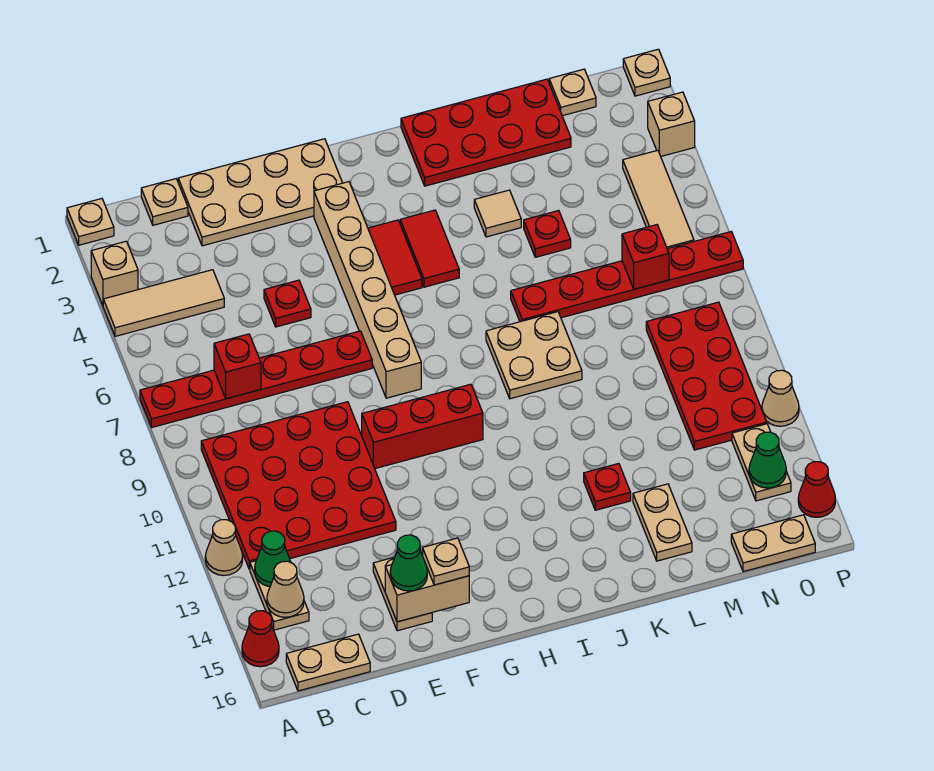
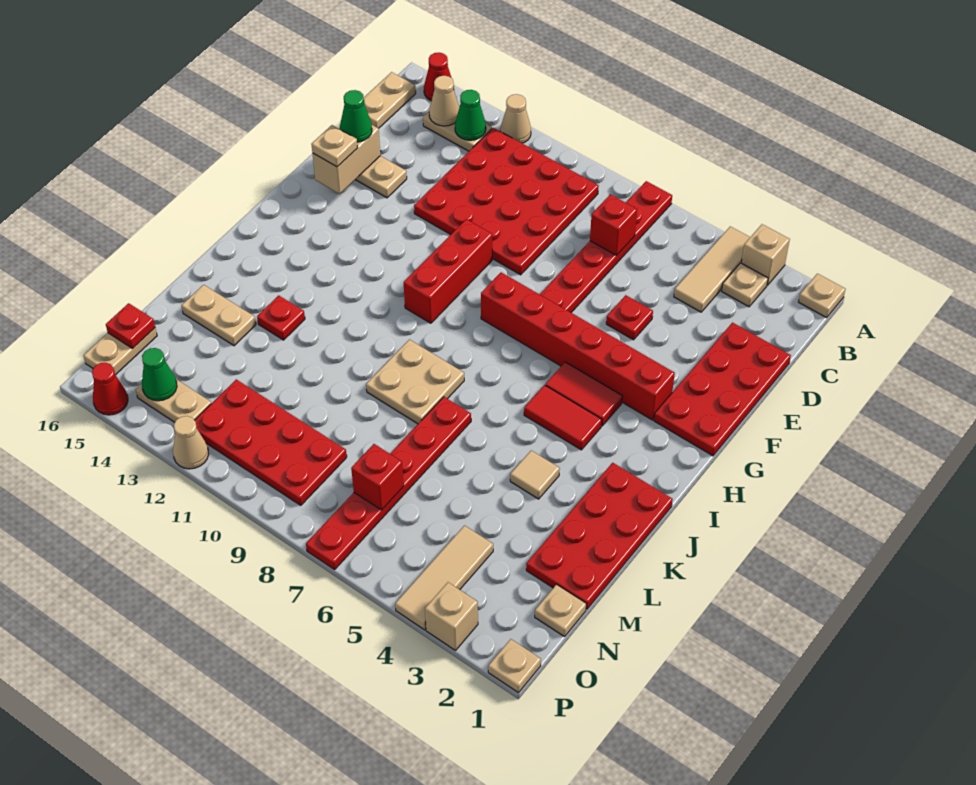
tan 1x1 plate [141,179,188,225] -> tan 1x1 plate moved to [722,263,768,307]
tan 2x4 plate [178,139,342,246] -> red 2x4 plate [654,323,791,456]
tan 1x6 brick [314,182,421,398] -> red 1x6 brick [481,272,675,420]
red 1x1 plate [524,211,571,257] -> red 1x1 plate moved to [106,303,155,349]
tan 1x3 tile [623,150,694,249] -> tan 1x3 tile turned to [395,526,493,630]

